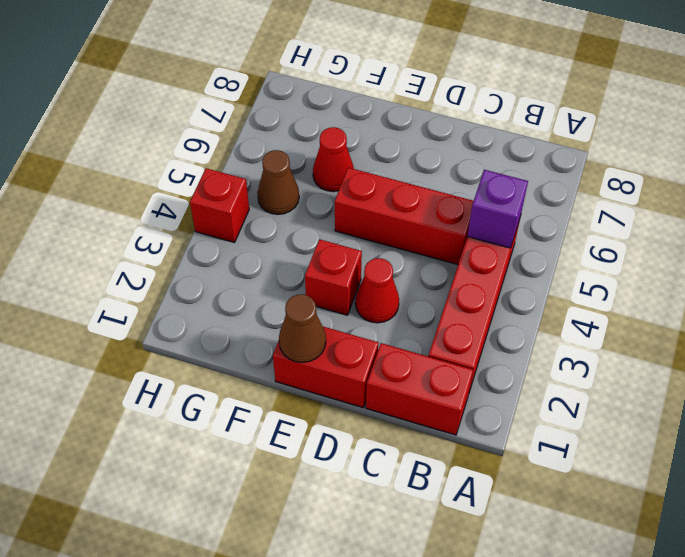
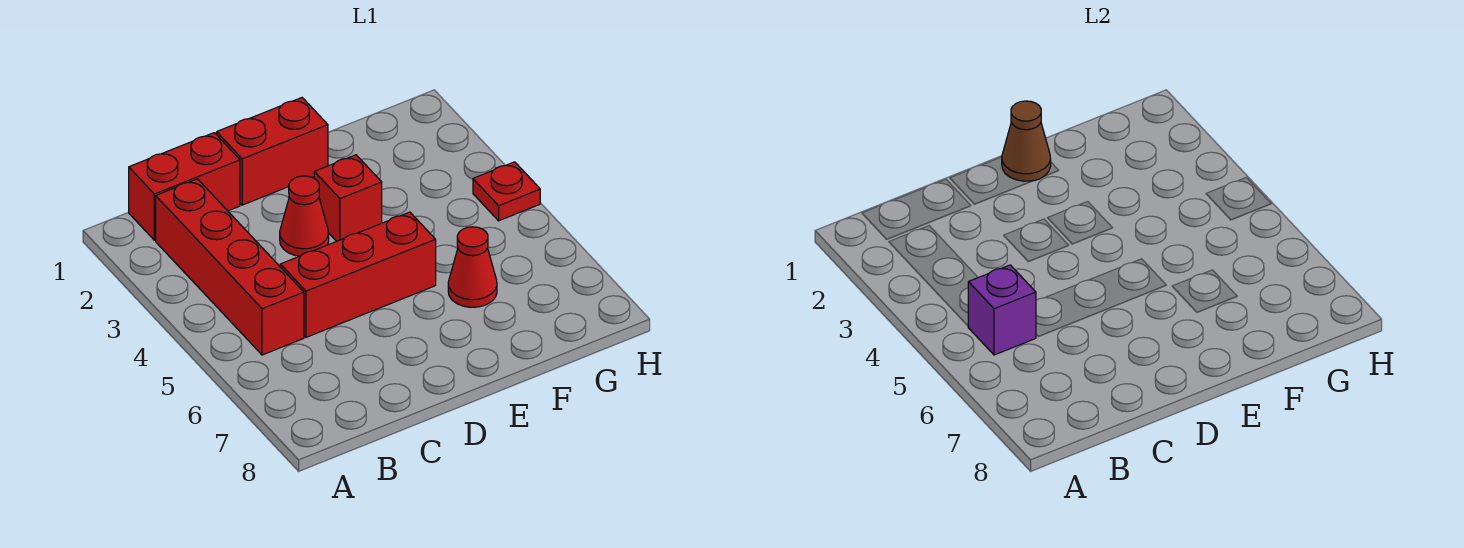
brown 1x1 cone [257,150,299,214] -> none
red 1x1 brick [190,168,249,243] -> red 1x1 plate [473,162,540,221]

